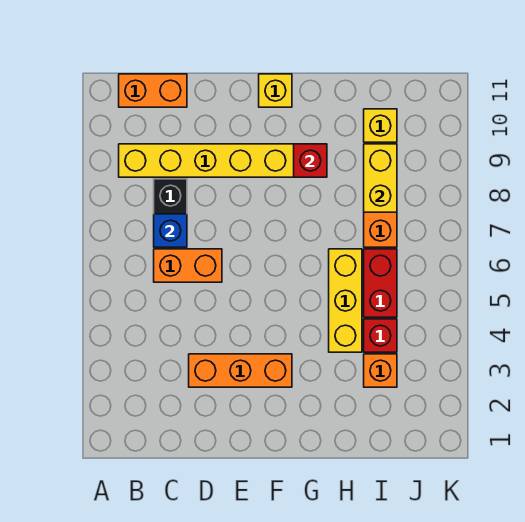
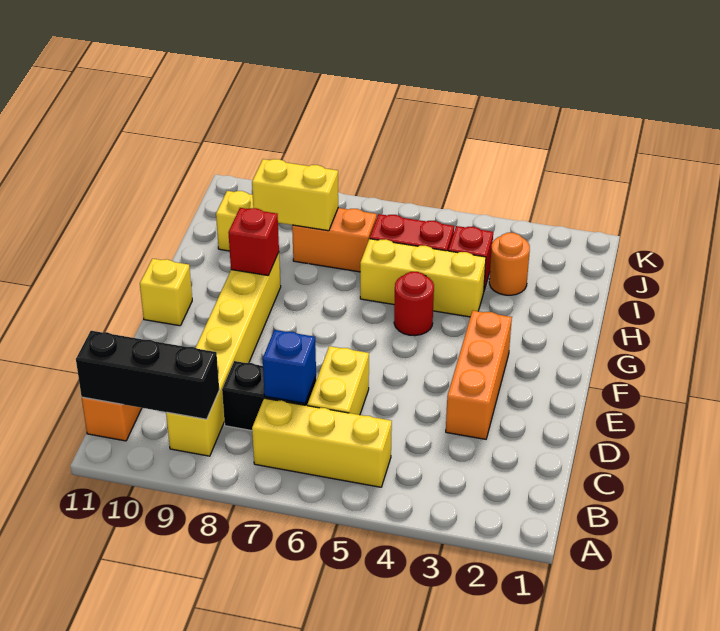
none -> yellow 1x3 brick [252,398,392,487]
none -> black 1x3 brick [76,331,219,419]
orange 1x2 brick [154,249,222,282] -> yellow 1x2 brick [307,346,369,415]
none -> red 1x1 round brick [394,272,434,336]
orange 1x1 brick [364,354,397,387] -> orange 1x1 round brick [489,233,530,295]

